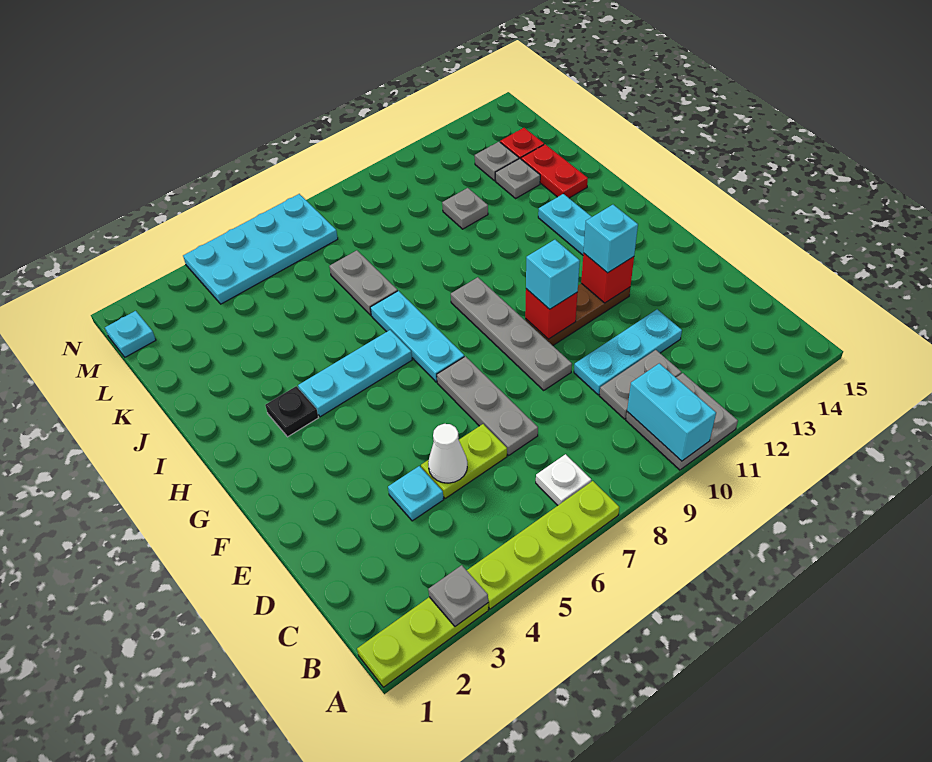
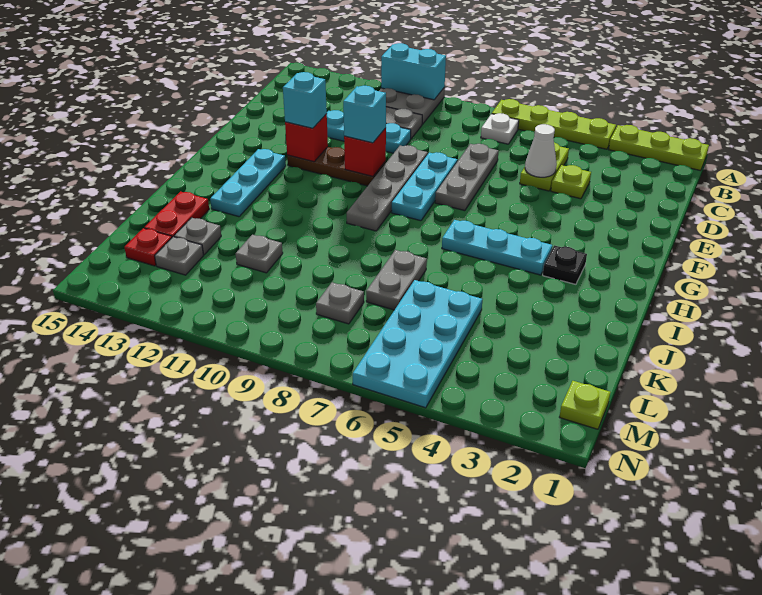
grey 1x1 plate [428,565,488,626] -> grey 1x1 plate moved to [316,282,364,324]
cyan 1x2 brick [627,363,716,461] -> cyan 1x2 brick turned to [381,43,446,100]
cyan 1x1 plate [388,466,444,521] -> lime 1x1 plate [551,165,591,199]
lime 1x2 plate [421,424,507,499] -> lime 1x2 plate turned to [520,143,569,191]
cyan 1x3 plate [370,291,464,382] -> cyan 1x3 plate moved to [392,152,457,221]
cyan 1x1 plate [105,311,156,357] -> lime 1x1 plate [560,381,611,429]
cyan 2x4 plate [183,194,338,304] -> cyan 2x4 plate turned to [353,280,482,408]

